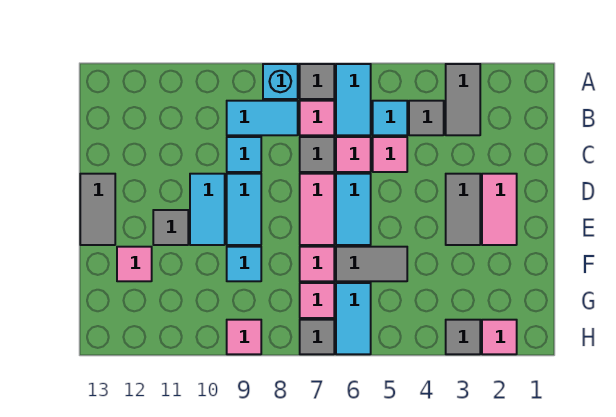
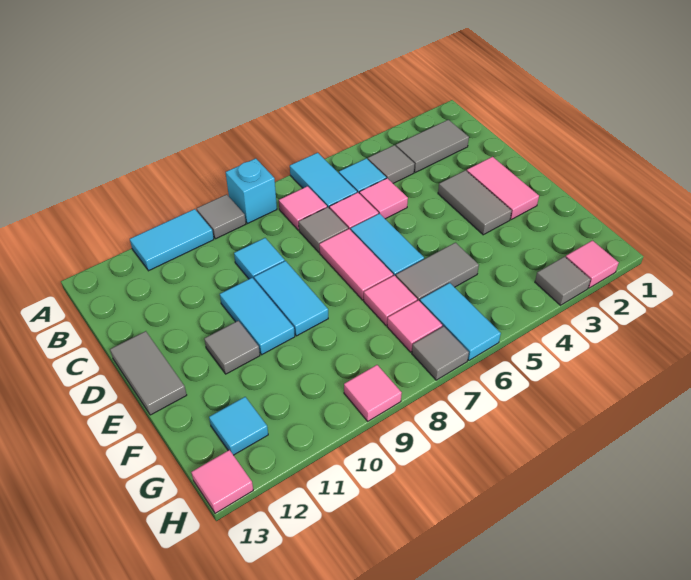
grey 1x2 tile [446,64,480,135] -> grey 1x2 tile turned to [396,120,469,172]
grey 1x1 tile [300,64,334,99] -> grey 1x1 tile moved to [197,194,246,239]
cyan 1x2 tile [227,101,298,135] -> cyan 1x2 tile moved to [130,209,214,271]
cyan 1x1 tile [227,247,261,281] -> cyan 1x1 tile moved to [209,397,268,455]
pink 1x1 tile [117,247,152,281] -> pink 1x1 tile moved to [191,450,253,513]

